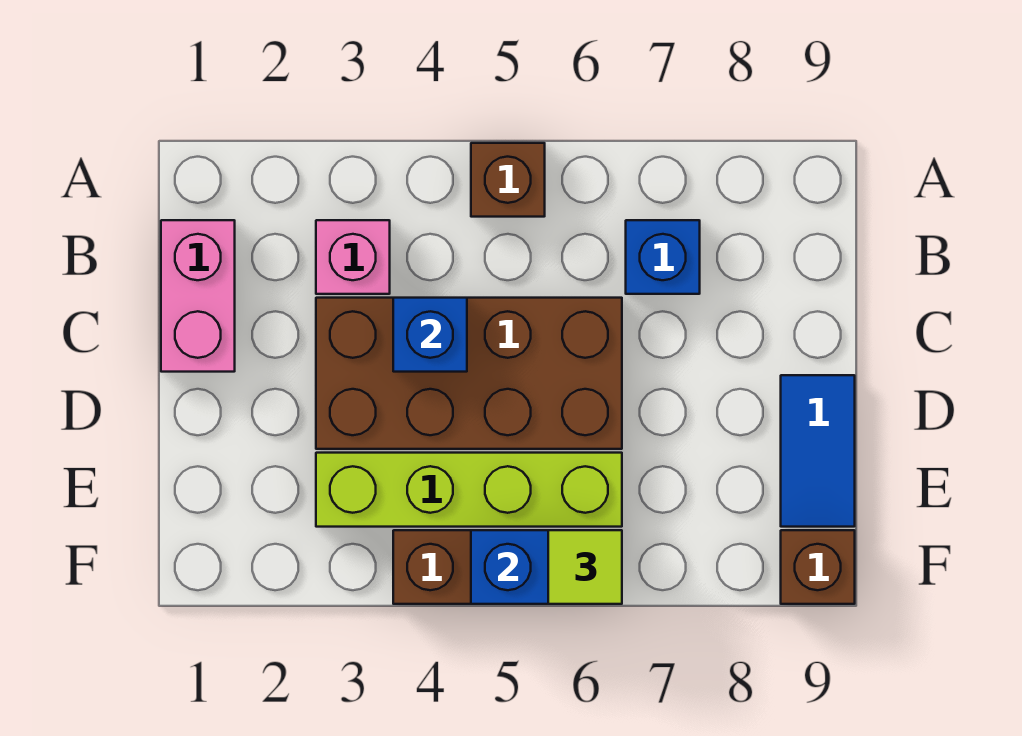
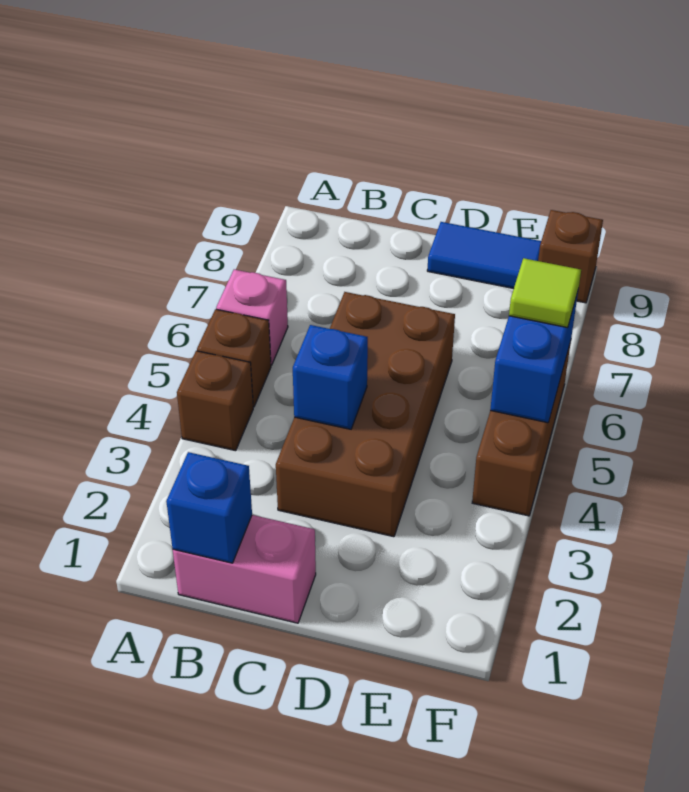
none -> brown 1x1 brick [177,351,253,451]
pink 1x1 brick [316,220,390,294] -> pink 1x1 brick moved to [216,269,288,365]
blue 1x1 brick [626,220,700,294] -> blue 1x1 brick moved to [166,452,252,563]
lime 1x4 brick [316,453,622,527] -> none

